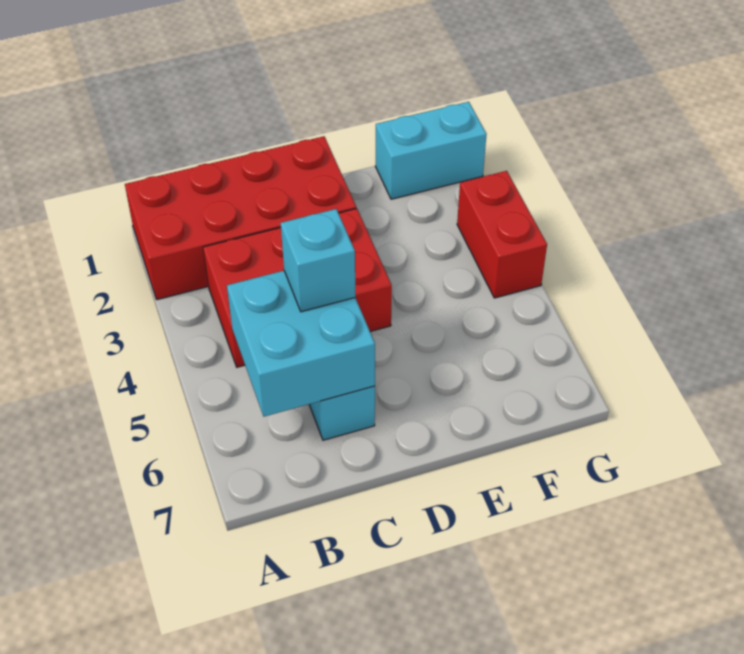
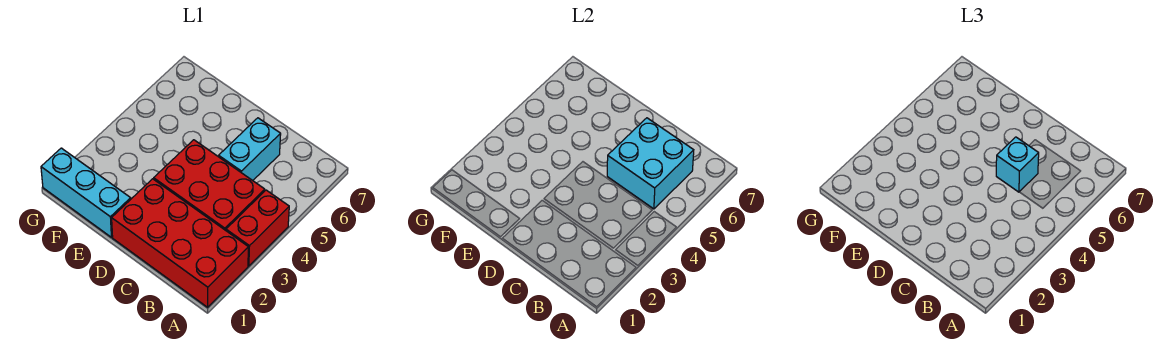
cyan 1x2 brick [375,102,487,199] -> cyan 1x3 brick [41,148,131,237]
red 1x2 brick [457,171,547,298] -> red 1x2 brick moved to [226,190,289,266]

